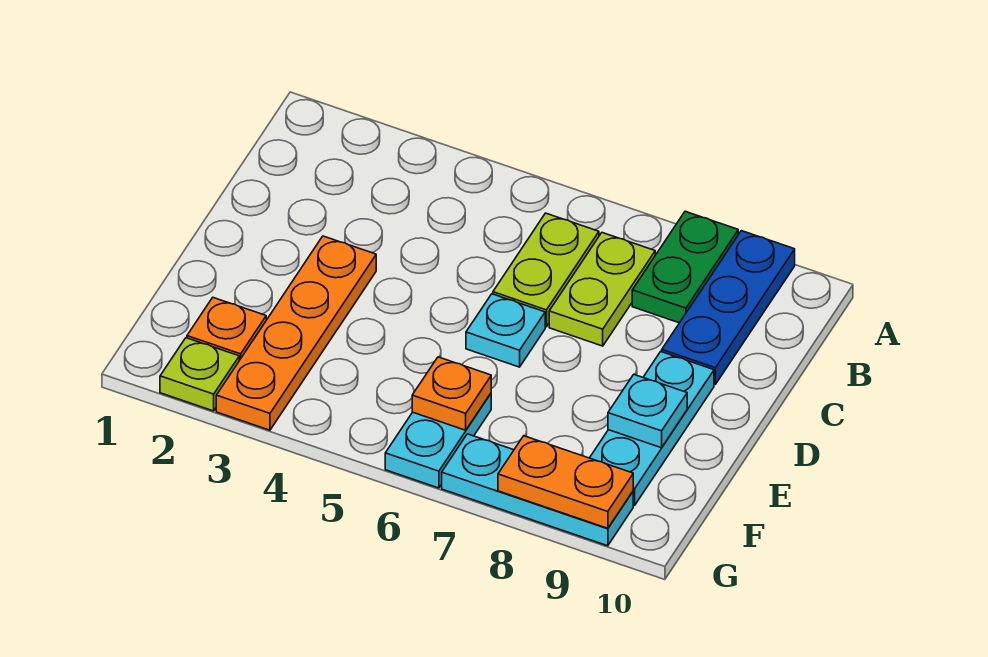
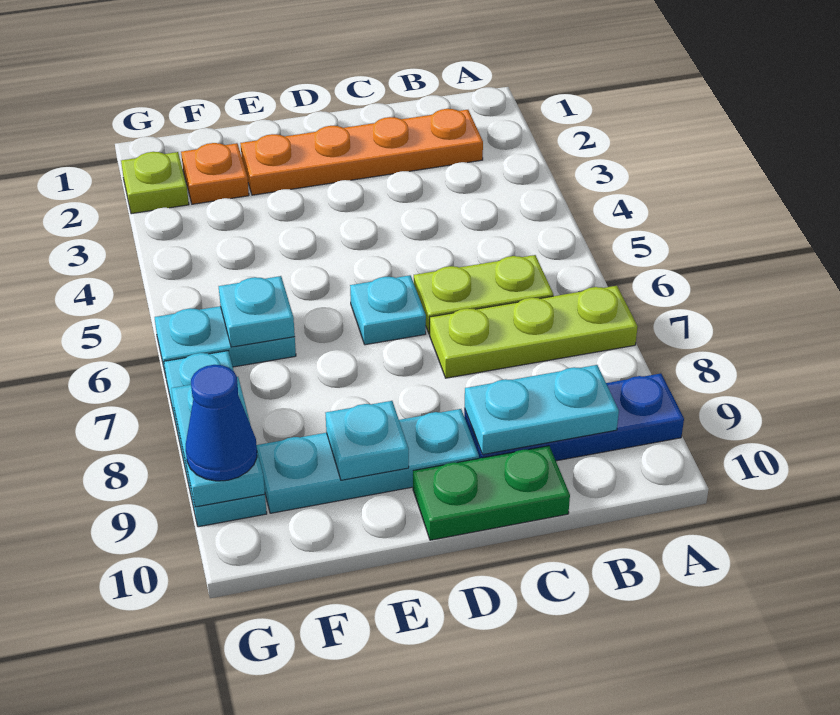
green 1x2 plate [632,211,738,323] -> green 1x2 plate moved to [413,446,570,540]
lime 1x2 plate [549,233,655,346] -> lime 1x3 plate [430,286,638,378]
none -> cyan 1x2 plate [465,365,619,455]
orange 1x4 plate [216,236,376,430] -> orange 1x4 plate moved to [240,109,483,195]
orange 1x1 plate [412,357,491,430] -> cyan 1x1 plate [219,276,295,347]
orange 1x2 plate [498,436,633,528] -> cyan 1x2 plate [171,377,265,507]
none -> blue 1x1 cone [186,365,257,481]

